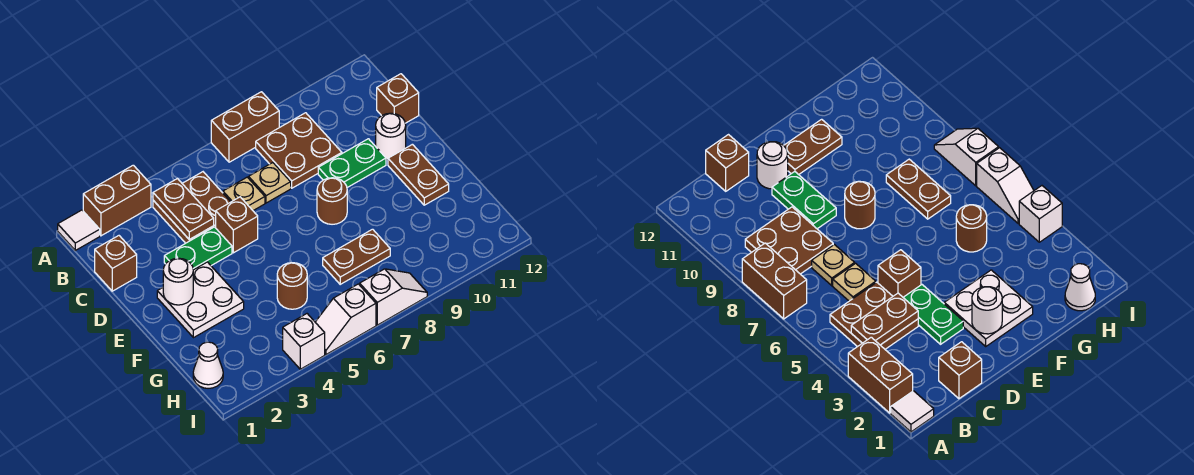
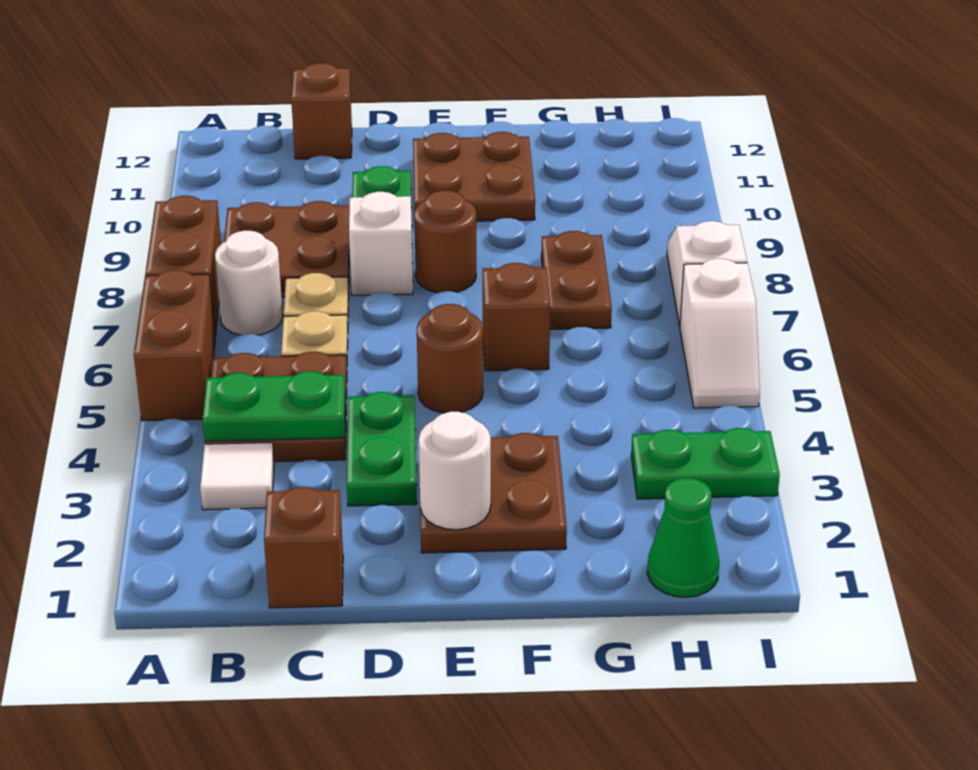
white 1x1 tile [58,210,100,250] -> white 1x1 tile moved to [200,442,274,510]
brown 1x2 brick [83,165,151,236] -> brown 1x2 brick moved to [134,270,215,421]
brown 1x2 plate [153,178,214,239] -> green 1x2 plate [202,371,345,441]
brown 1x1 brick [216,197,258,253] -> brown 1x1 brick moved to [483,263,550,371]
white 1x1 round brick [376,113,406,160] -> white 1x1 round brick moved to [215,231,283,335]
white 2x2 plate [157,262,244,338] -> brown 2x2 plate [420,433,567,553]
brown 1x2 plate [388,144,449,205] -> brown 2x2 plate [413,132,535,221]
brown 1x1 round brick [277,263,307,309] -> brown 1x1 round brick moved to [417,304,483,413]
white 1x1 cone [193,342,223,388] -> green 1x1 cone [647,478,719,597]
none -> green 1x2 plate [631,428,780,499]
white 1x1 brick [283,314,325,369] -> white 1x1 brick moved to [349,192,413,295]

